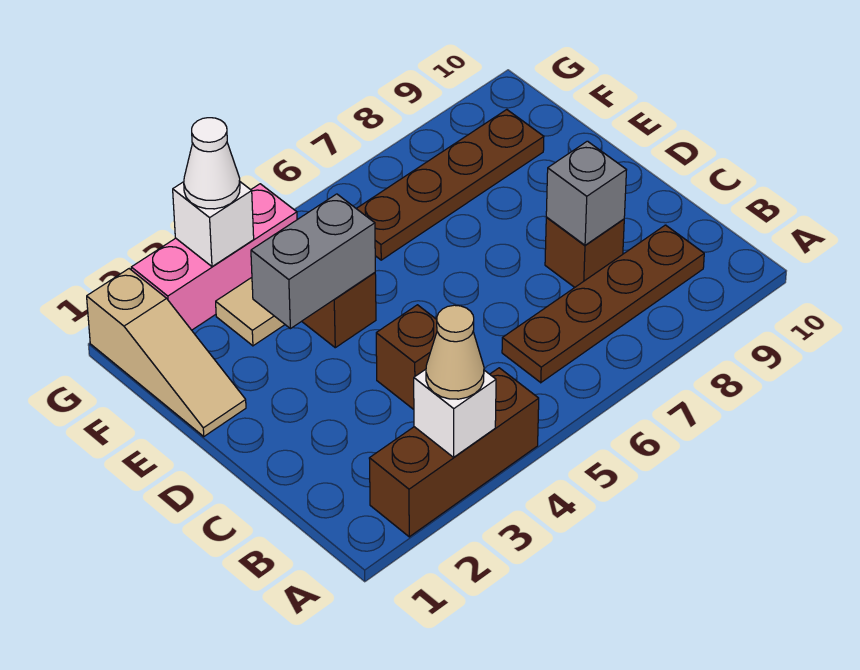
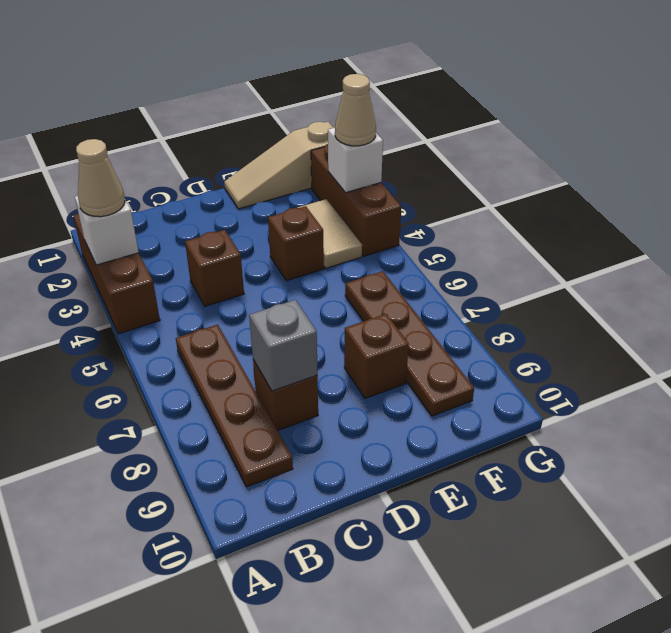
grey 1x2 brick [251,194,375,329] -> none
none -> brown 1x1 brick [344,314,409,398]
pink 1x3 brick [131,184,297,330] -> brown 1x3 brick [311,144,401,256]
white 1x1 cone [184,118,240,209] -> tan 1x1 cone [335,74,376,146]

